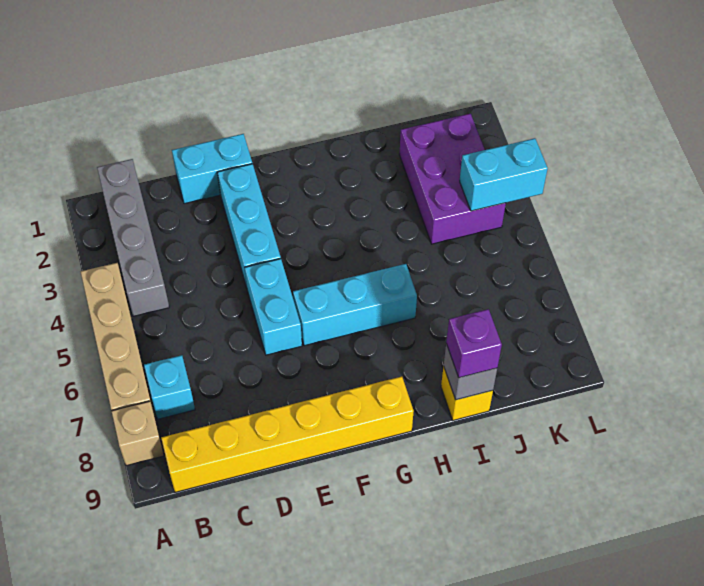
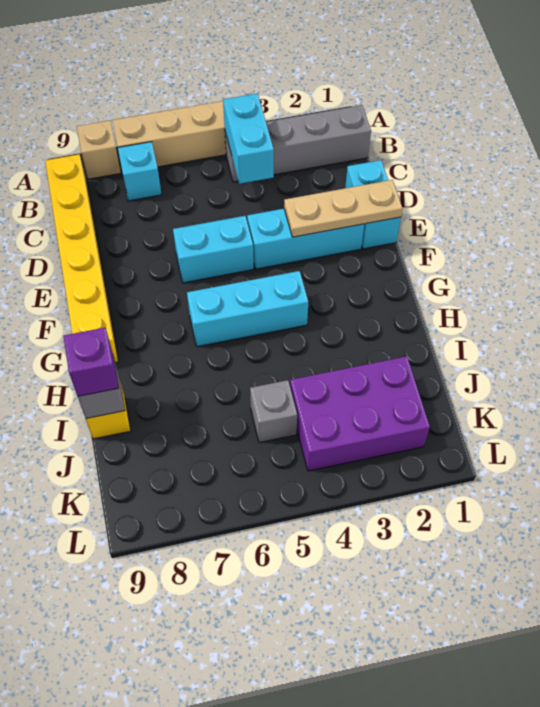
none -> tan 1x3 plate [284,180,403,237]
cyan 1x3 brick [293,264,417,346] -> cyan 1x3 brick turned to [187,271,308,347]
none -> grey 1x1 brick [250,380,297,443]
cyan 1x2 brick [460,138,548,211] -> cyan 1x2 brick moved to [223,94,274,184]

